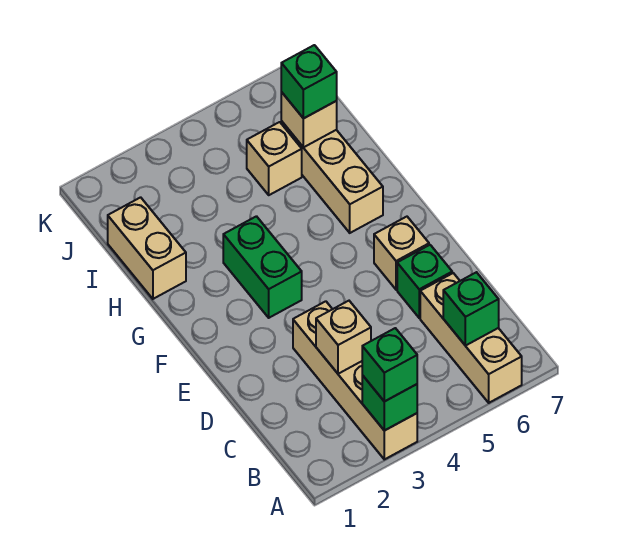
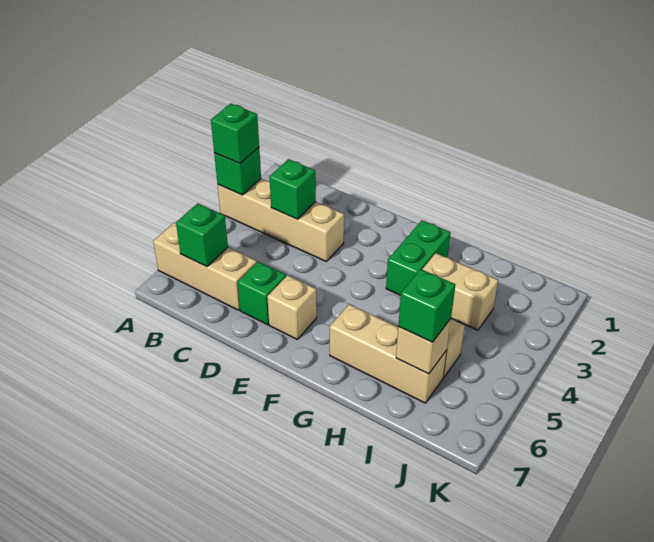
tan 1x1 brick [316,301,371,374] -> green 1x1 brick [270,159,316,219]
green 1x2 brick [223,216,302,318] -> green 1x2 brick turned to [386,220,451,295]
tan 1x2 brick [108,197,186,299] -> tan 1x2 brick moved to [422,253,498,330]

